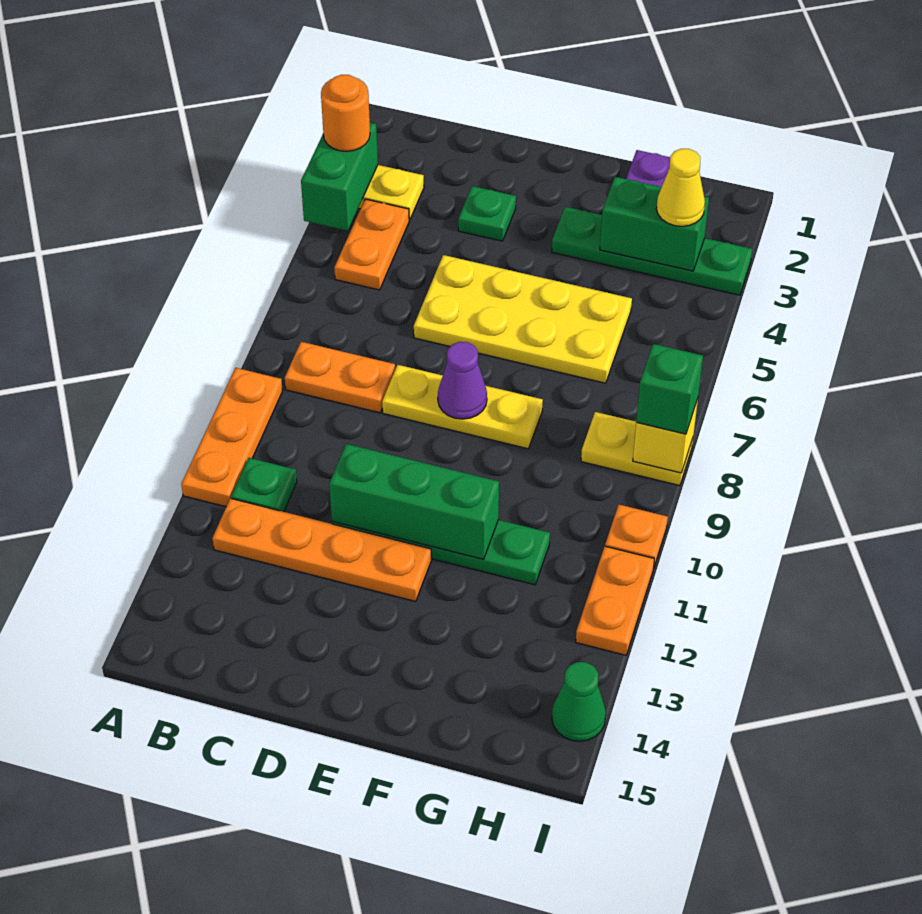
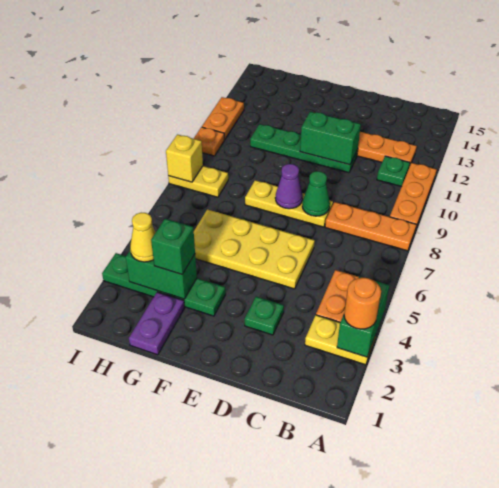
orange 1x2 plate [285,342,395,413] -> orange 1x3 plate [325,202,416,251]
green 1x3 brick [329,444,499,559] -> green 1x2 brick [300,112,361,165]
green 1x1 brick [636,344,703,434] -> green 1x1 brick moved to [151,219,195,274]
green 1x1 cone [552,662,606,741] -> green 1x1 cone moved to [302,171,330,216]

